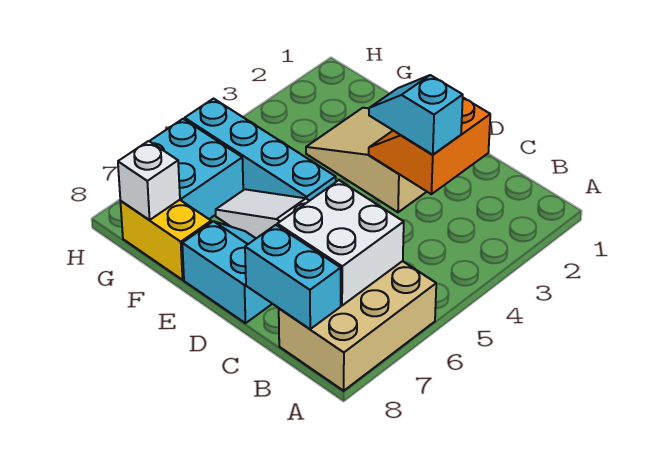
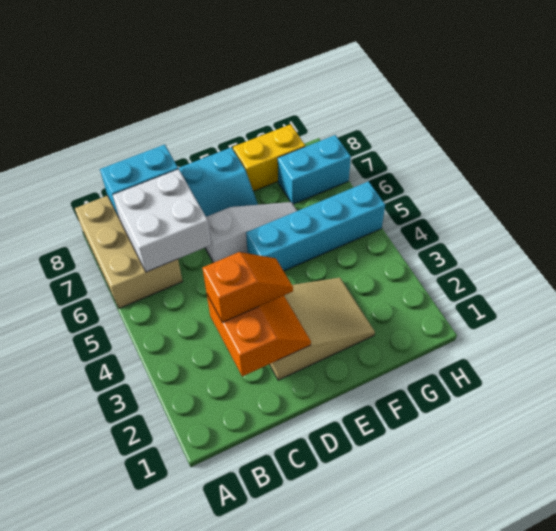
cyan 1x2 slope [369,75,463,155] -> orange 1x2 slope [203,252,293,323]
cyan 2x2 brick [150,119,243,219] -> cyan 1x2 brick [278,135,351,204]
white 1x1 brick [118,141,180,220] -> none

